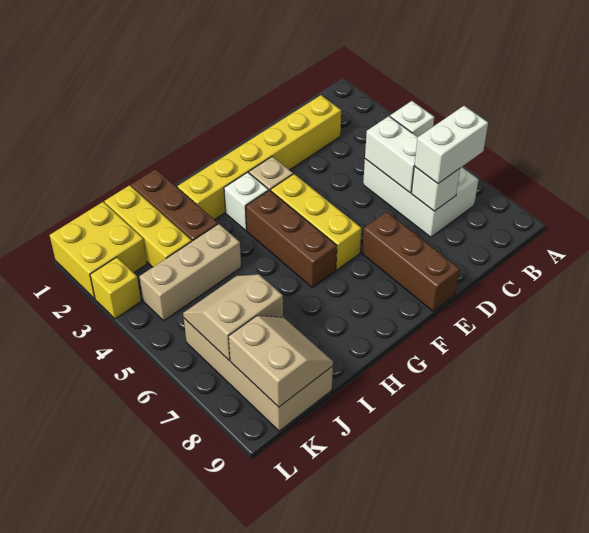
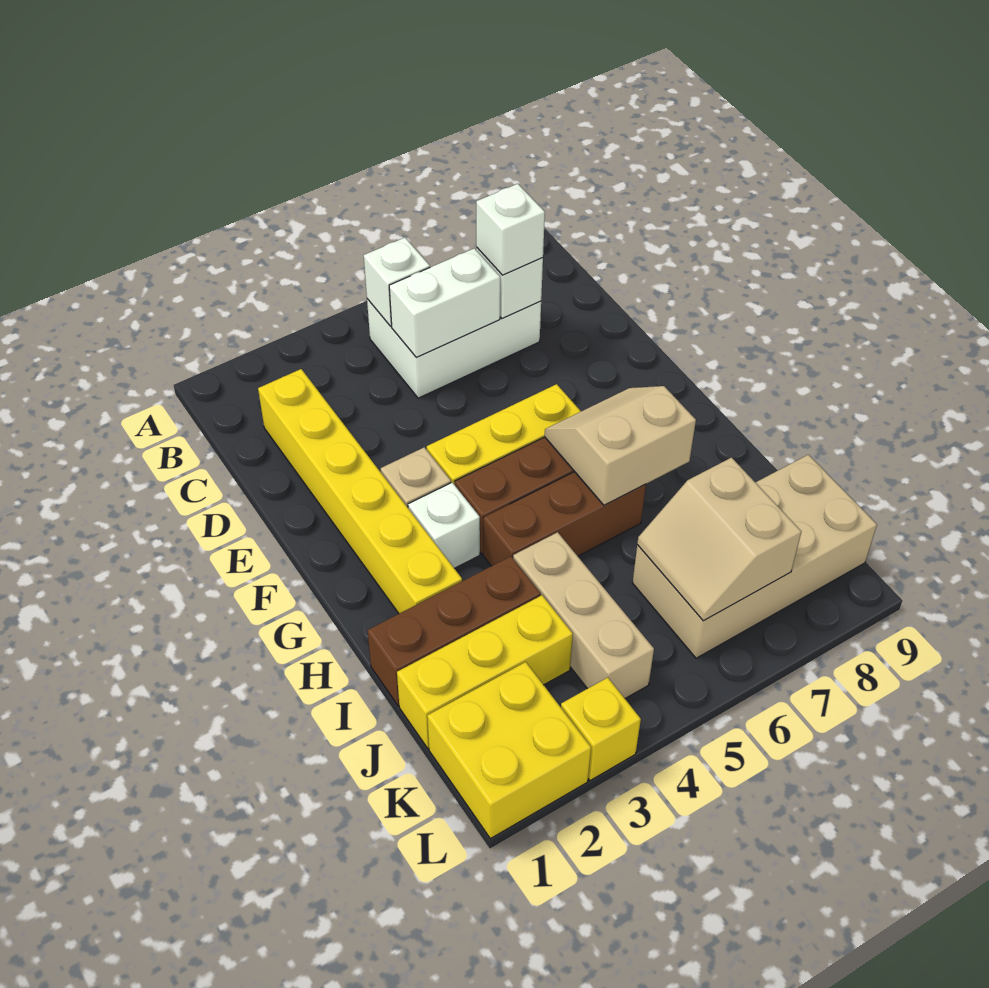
white 1x2 brick [414,106,488,184] -> white 1x1 brick [476,184,545,275]
brown 1x3 brick [362,212,460,311] -> brown 1x3 brick moved to [483,472,646,566]
tan 2x2 slope [229,316,333,407] -> tan 2x2 slope moved to [545,386,696,505]

